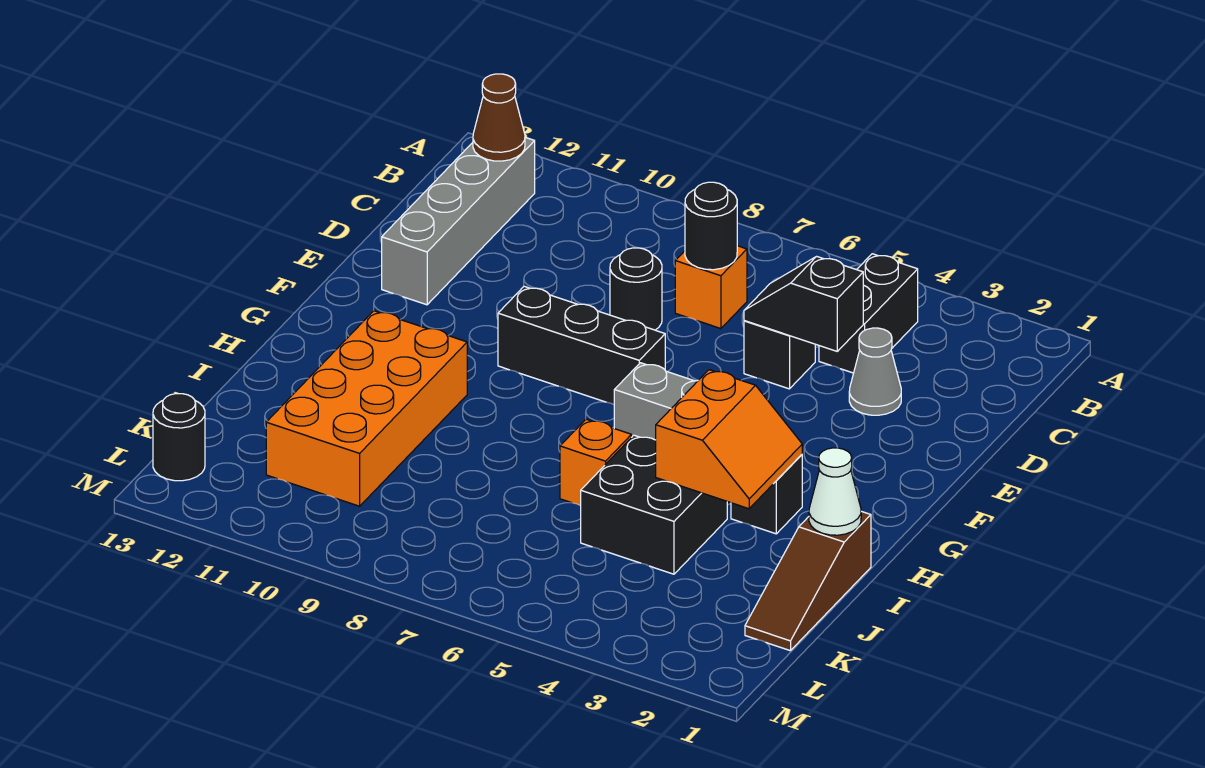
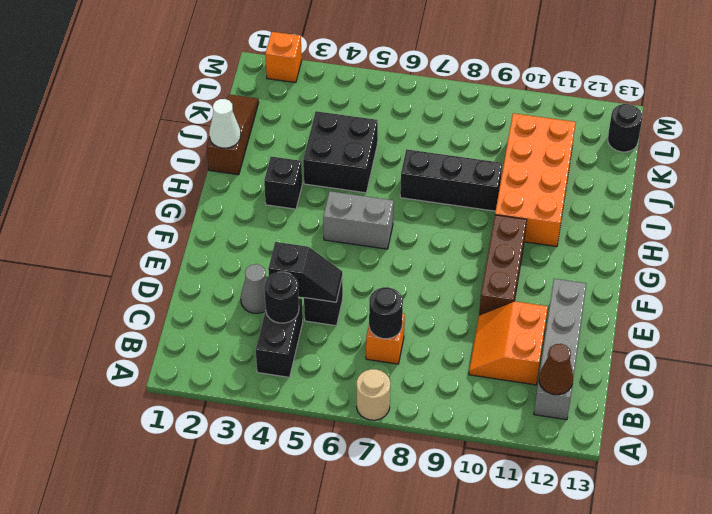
none -> tan 1x1 round brick [357,369,390,420]
black 1x1 round brick [610,248,662,330] -> black 1x1 round brick moved to [264,272,299,323]
none -> brown 1x3 brick [479,215,527,315]
black 1x3 brick [498,286,665,405] -> black 1x3 brick moved to [400,149,502,211]
orange 2x2 slope [656,370,802,509] -> orange 2x2 slope moved to [469,301,548,385]
orange 1x1 brick [560,419,631,506] -> orange 1x1 brick moved to [265,32,302,83]

